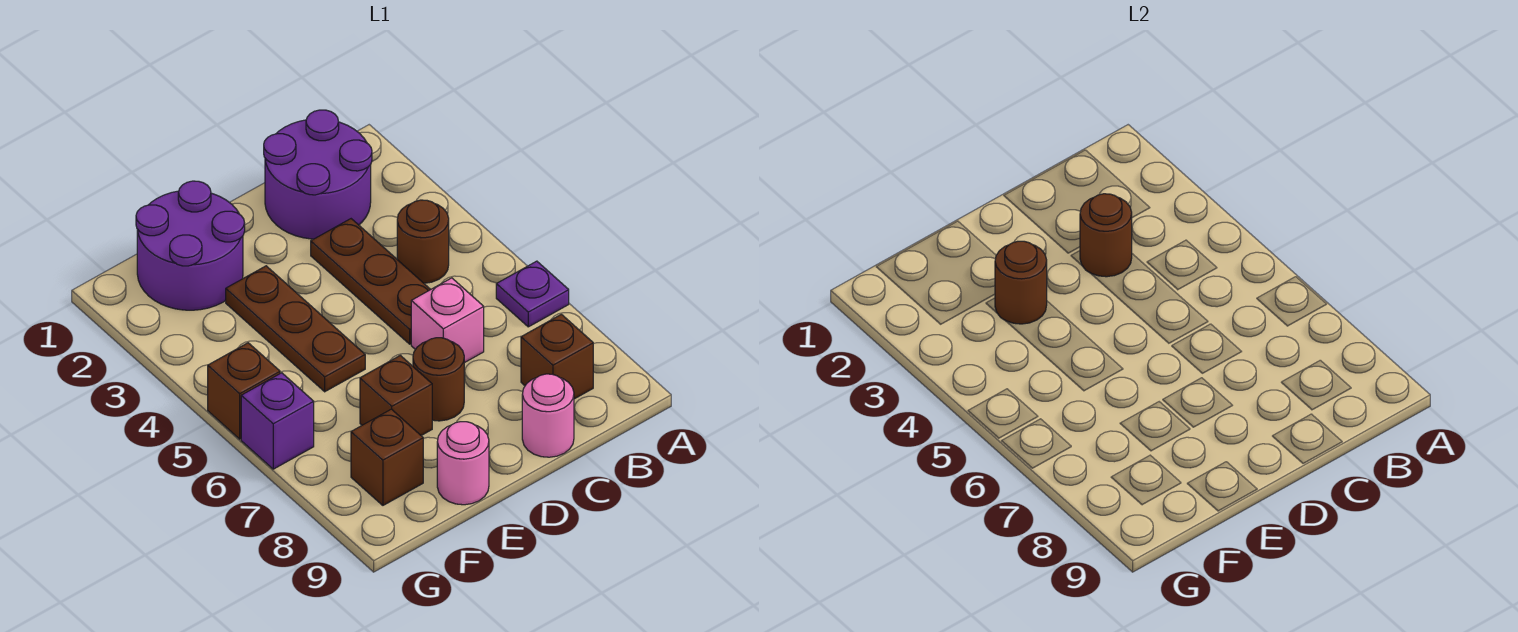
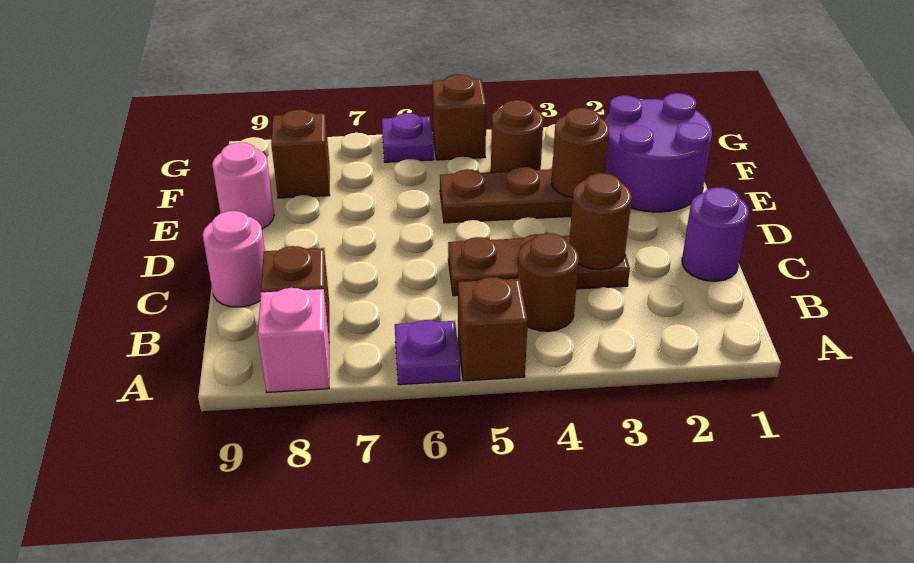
purple 2x2 round brick [264,110,372,239] -> purple 1x1 round brick [682,187,749,281]
pink 1x1 brick [411,278,484,363] -> pink 1x1 brick moved to [258,288,329,392]
brown 1x1 round brick [413,338,464,421] -> brown 1x1 round brick moved to [491,100,543,172]
brown 1x1 brick [360,355,432,435] -> brown 1x1 brick moved to [458,277,528,381]
purple 1x1 brick [241,373,314,469] -> purple 1x1 plate [382,113,434,162]

